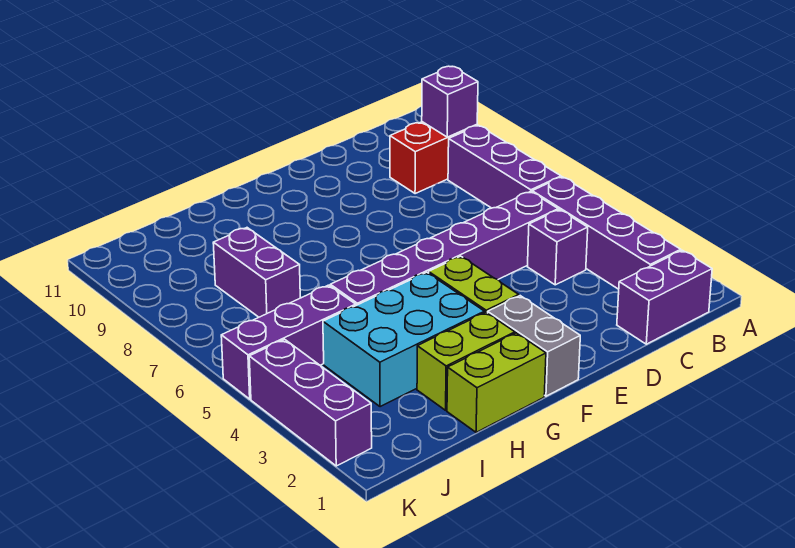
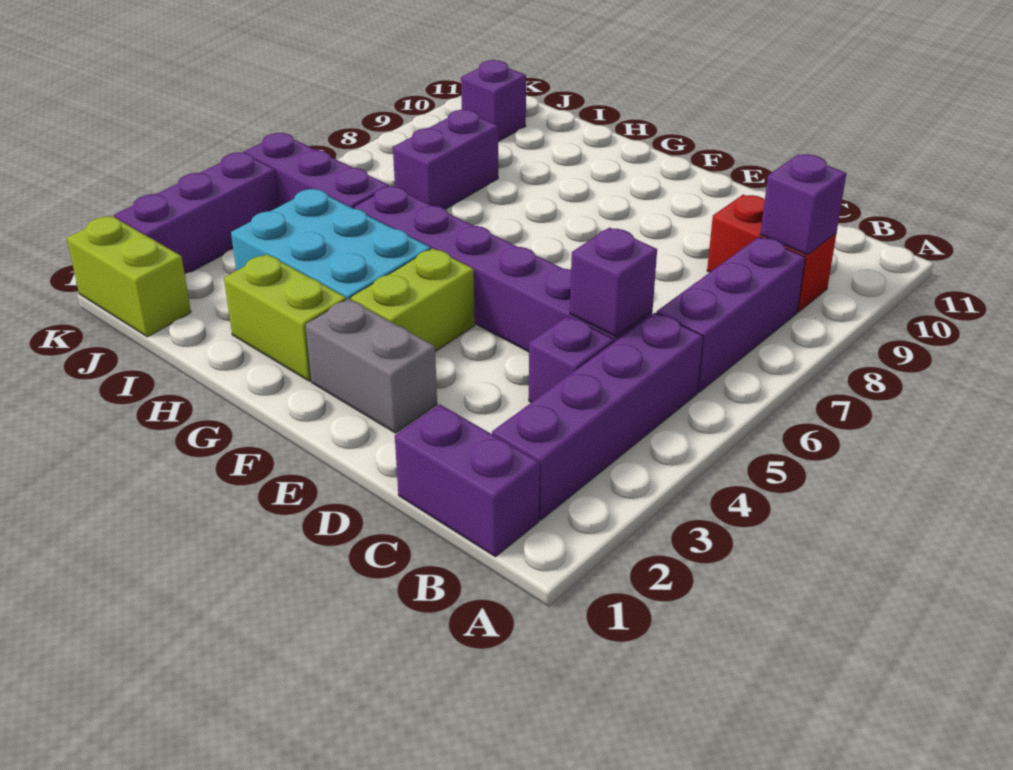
none -> purple 1x1 brick [570,228,657,337]
grey 1x2 brick [488,296,580,396] -> grey 1x2 brick turned to [305,299,437,433]
lime 1x2 brick [447,333,546,432] -> lime 1x2 brick moved to [67,216,191,337]
none -> purple 1x1 brick [461,60,526,142]

